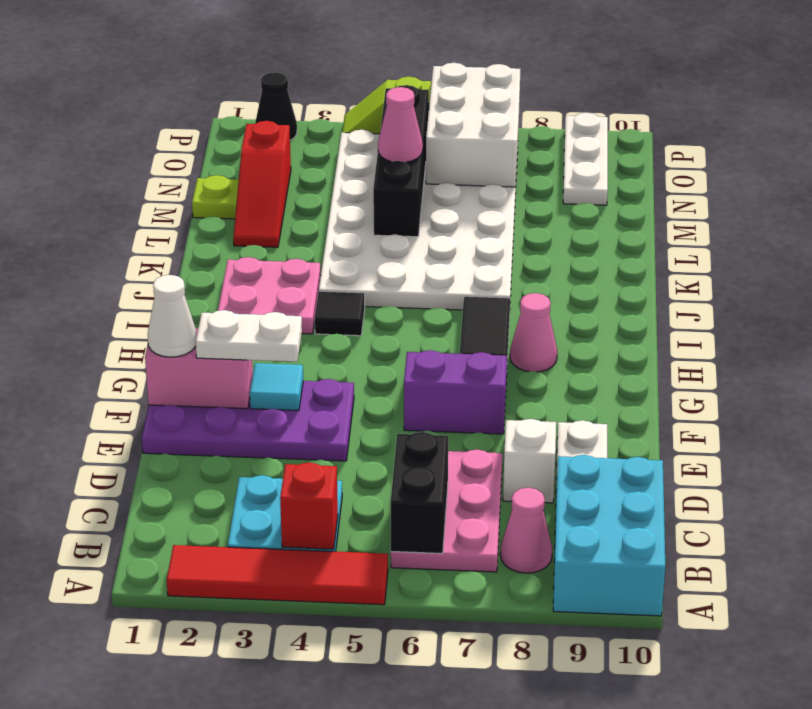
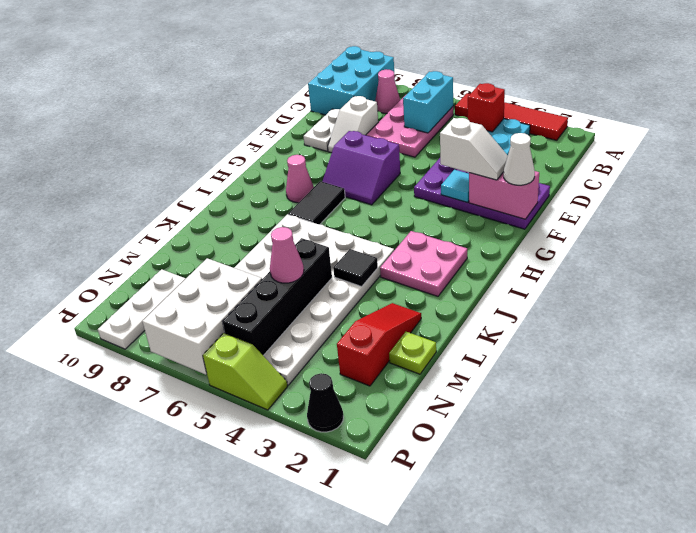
black 1x2 brick [391,432,448,554] -> cyan 1x2 brick [403,71,453,133]
white 1x2 plate [196,310,302,362] -> white 1x2 slope [440,118,508,180]
black 1x1 tile [315,291,365,336] -> black 1x1 tile moved to [333,249,378,287]

